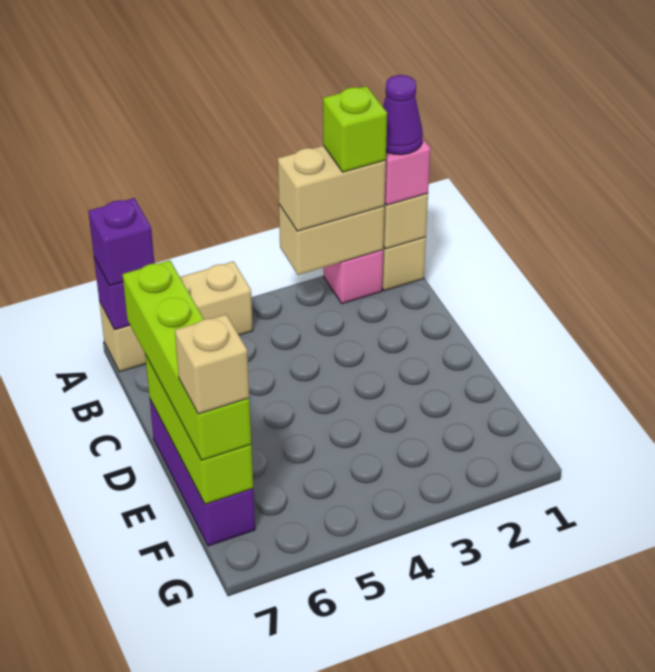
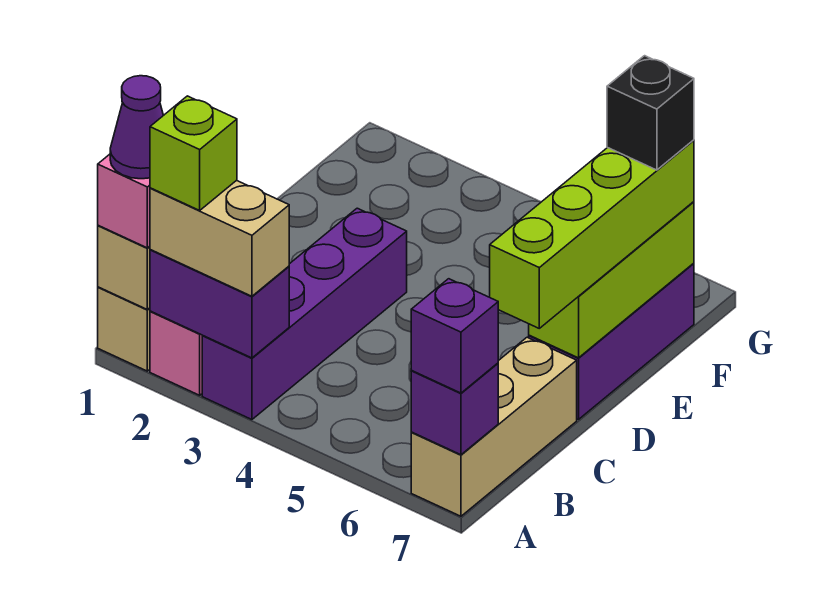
tan 1x2 brick [279,205,384,275] -> purple 1x2 brick [150,250,289,358]
none -> purple 1x4 brick [202,208,407,420]
tan 1x3 brick [99,261,253,372] -> tan 1x3 brick turned to [411,337,577,516]
tan 1x1 brick [175,314,249,414] -> black 1x1 brick [607,56,694,170]

